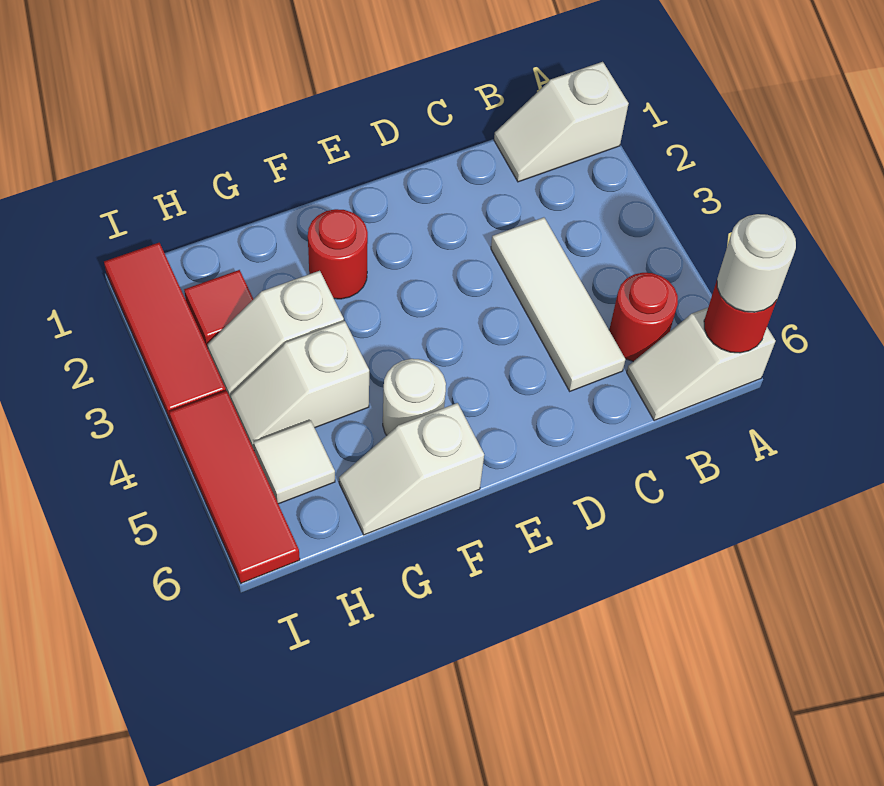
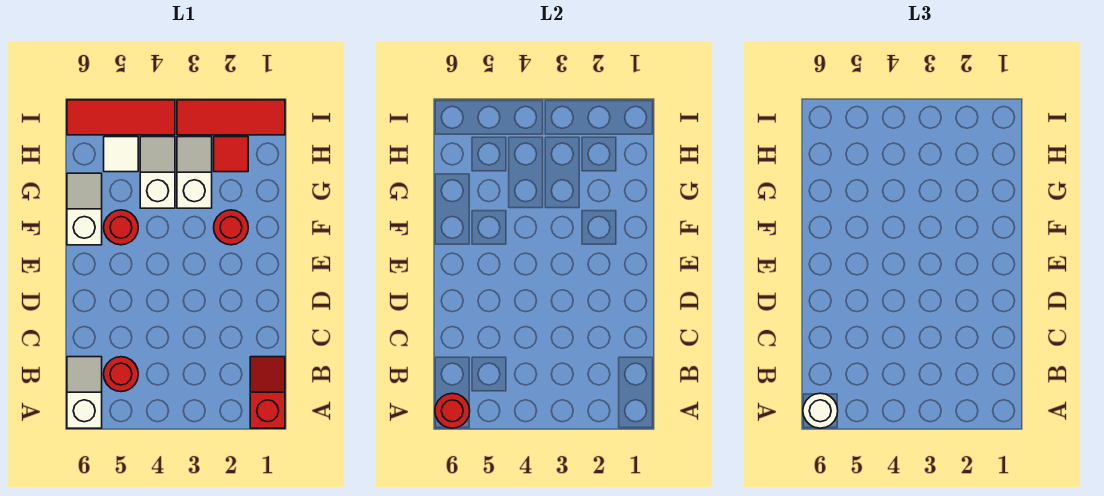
white 1x2 slope [494,62,629,182] -> red 1x2 slope [250,357,285,428]
white 1x3 tile [491,217,625,391] -> none
white 1x1 round brick [383,359,446,435] -> red 1x1 round brick [104,210,138,245]

